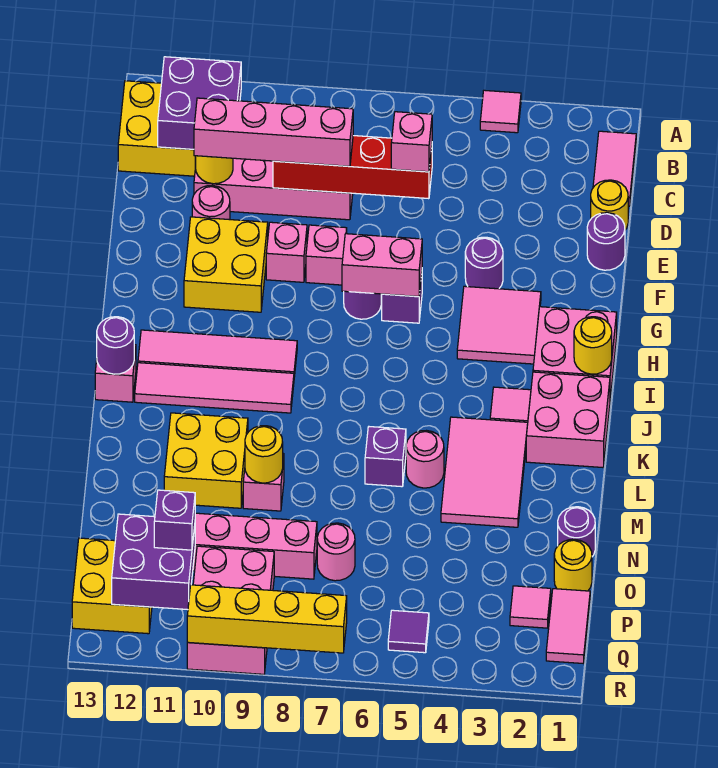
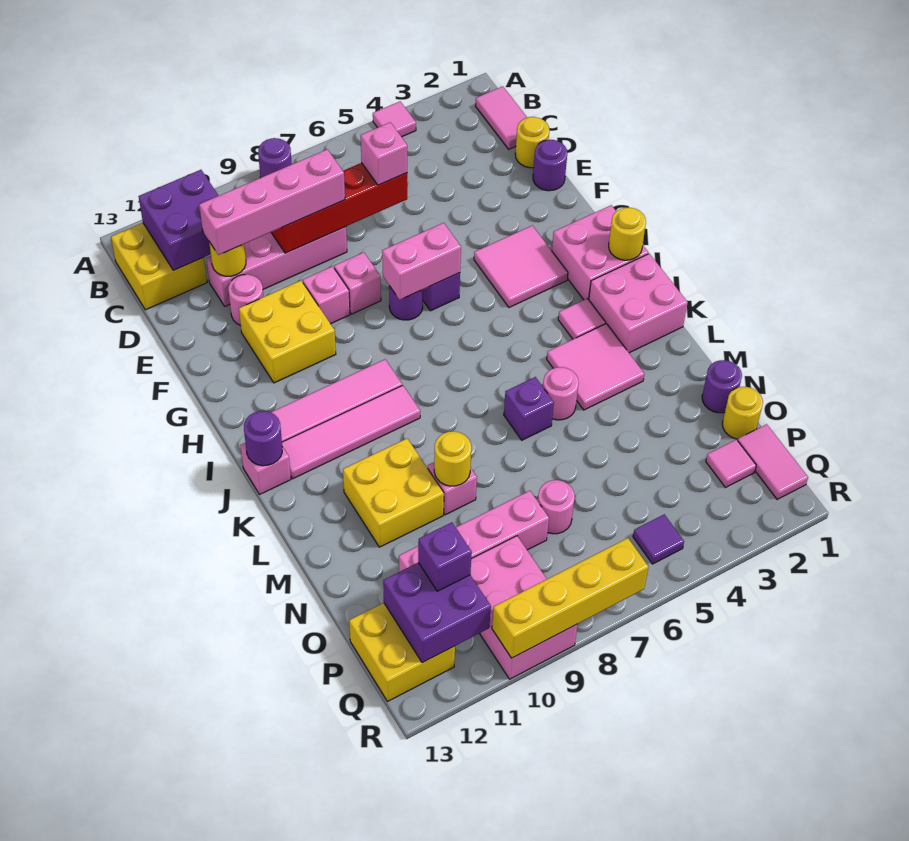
purple 1x1 round brick [465,237,503,289] -> purple 1x1 round brick moved to [258,138,292,178]
pink 2x3 tile [441,417,528,527] -> pink 2x2 tile [547,324,644,410]

